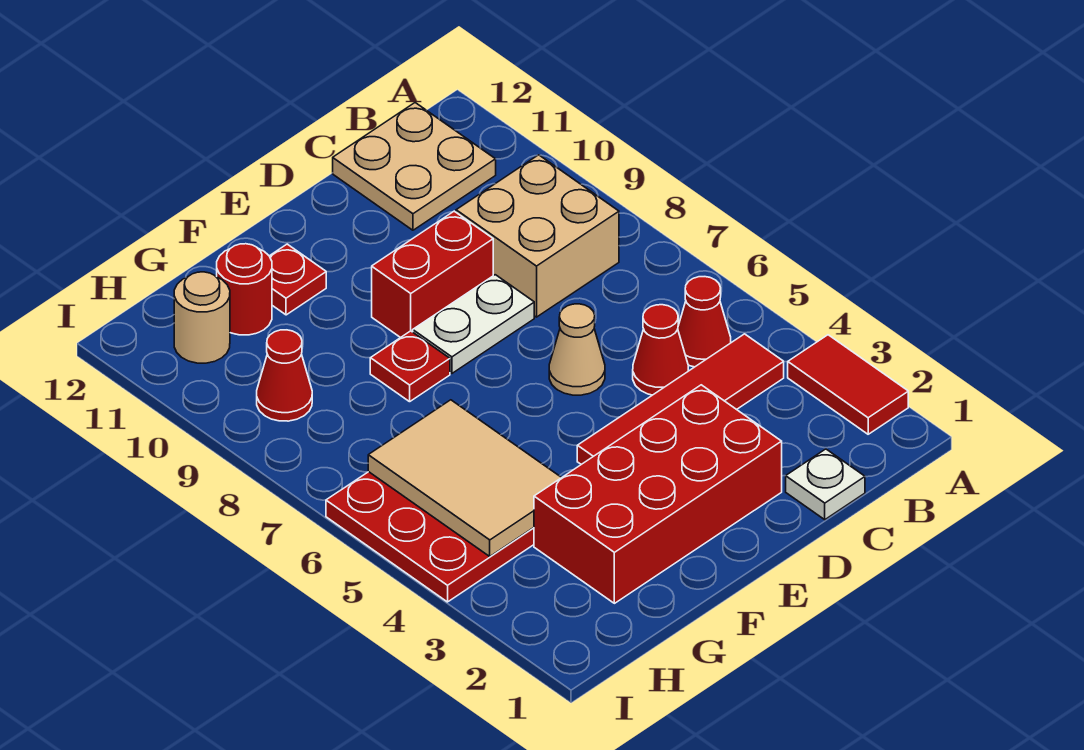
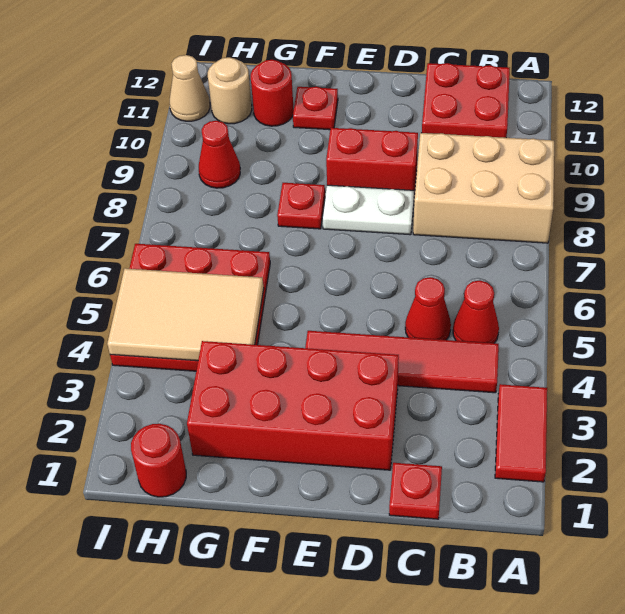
tan 2x2 brick [456,155,619,317] -> tan 2x3 brick [413,133,554,243]
tan 2x2 plate [333,103,496,230] -> red 2x2 plate [422,63,510,138]
white 1x1 plate [786,449,865,520] -> red 1x1 plate [389,463,442,519]
tan 1x1 cone [549,304,605,395] -> tan 1x1 cone moved to [170,55,210,121]
tan 2x3 tile [368,400,561,556] -> tan 2x3 tile turned to [107,268,264,361]
none -> red 1x1 round brick [131,424,186,497]

